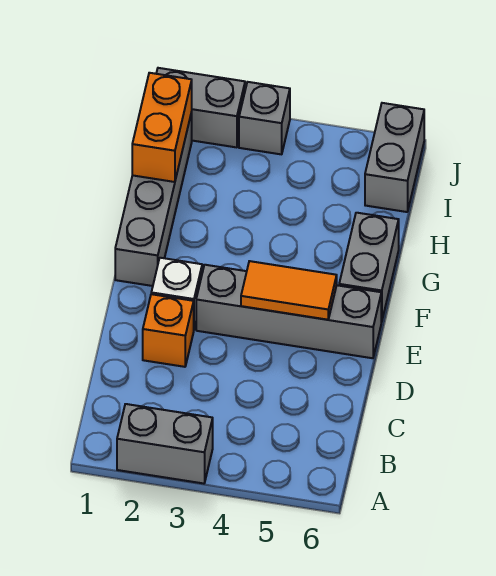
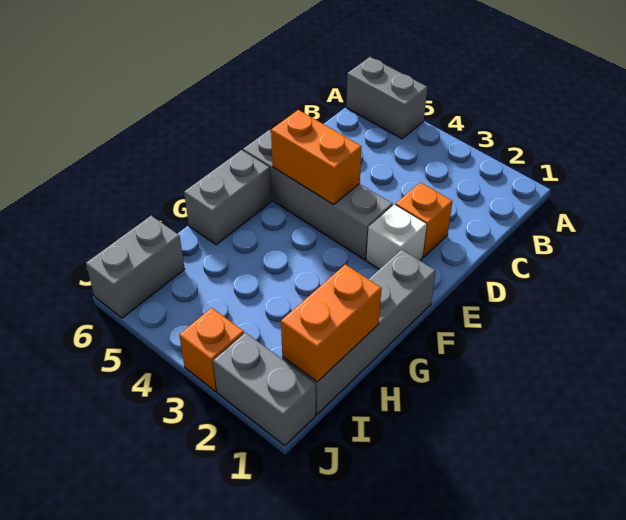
grey 1x2 brick [117,404,213,484] -> grey 1x2 brick moved to [346,57,427,139]
orange 1x2 tile [241,261,337,320] -> orange 1x2 brick [271,110,362,205]
grey 1x1 brick [239,82,290,154] -> orange 1x1 brick [179,308,244,391]

